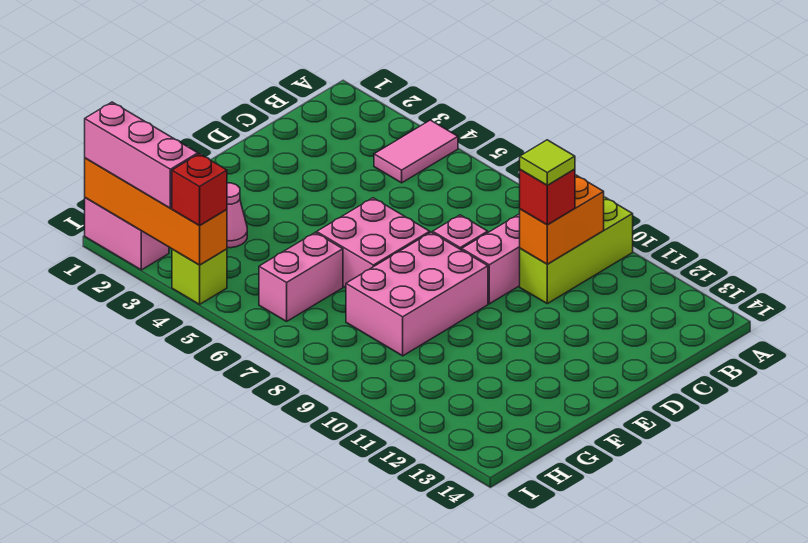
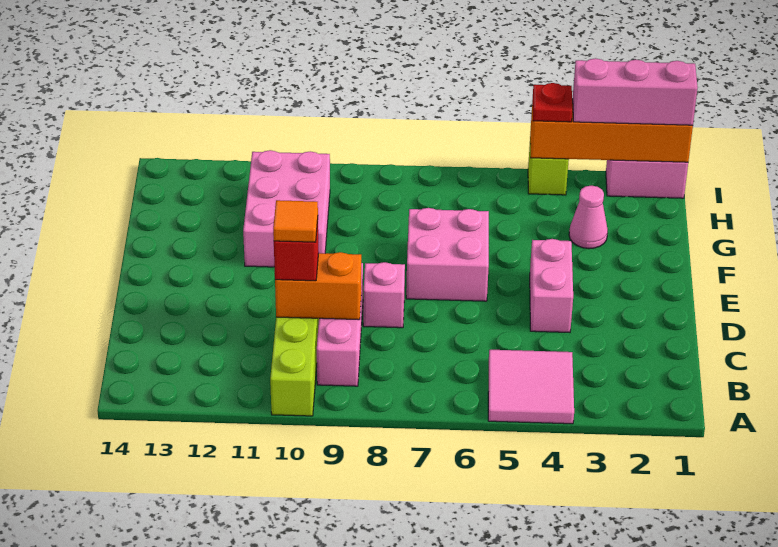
pink 1x2 tile [374,120,458,183] -> pink 2x2 tile [488,350,574,424]
orange 1x2 brick [520,175,604,264] -> orange 1x2 brick turned to [275,252,361,320]
lime 1x1 tile [520,140,575,185] -> orange 1x1 tile [273,200,318,242]
pink 2x3 brick [346,232,488,356] -> pink 2x3 brick moved to [243,150,330,267]
pink 1x2 brick [259,232,343,321] -> pink 1x2 brick moved to [530,239,573,332]
red 1x1 brick [172,154,227,225] -> red 1x1 plate [533,83,573,122]

